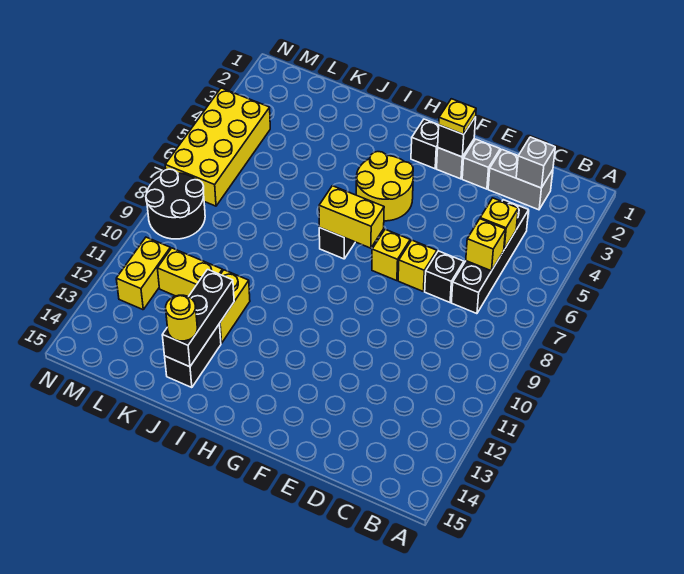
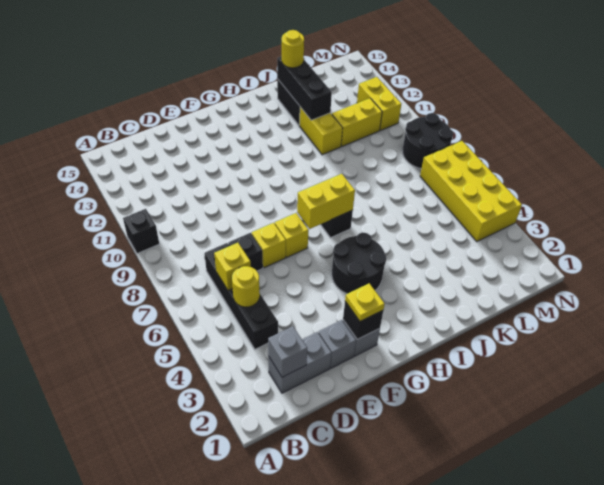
yellow 1x1 brick [480,198,518,249] -> yellow 1x1 round brick [232,266,260,307]
black 1x1 brick [411,119,439,169] -> black 1x1 brick moved to [123,209,159,253]
yellow 2x2 round brick [356,152,413,221] -> black 2x2 round brick [332,233,386,294]

